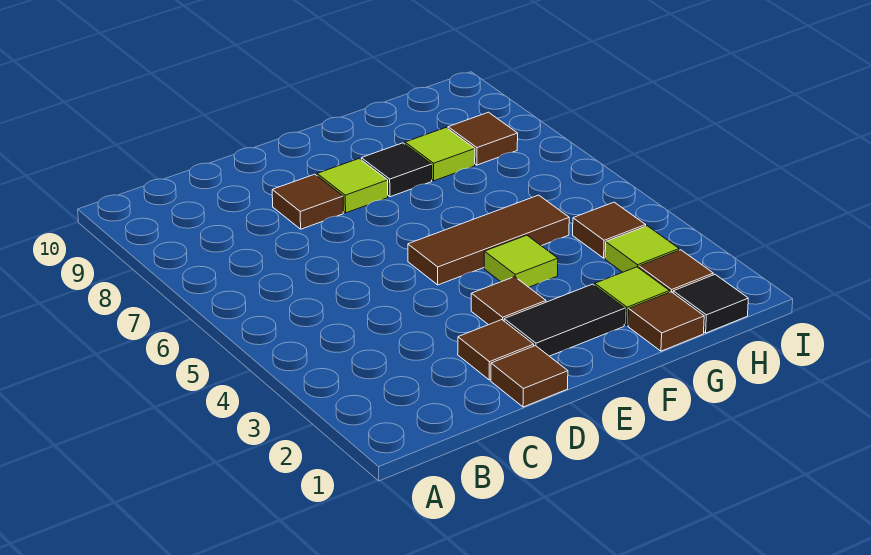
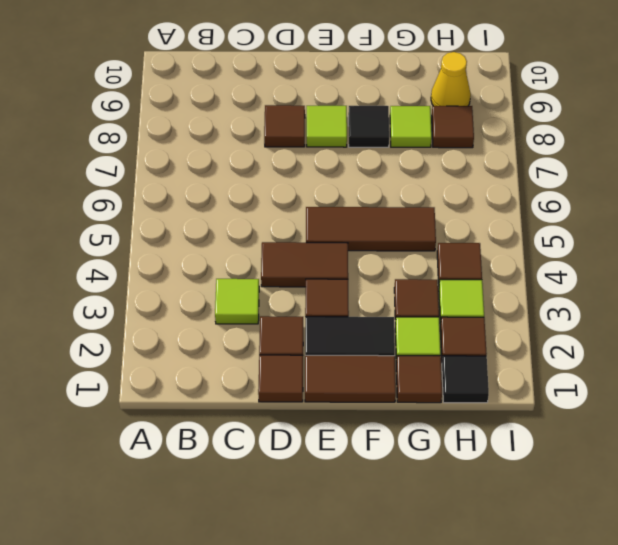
none -> brown 1x2 tile [261,242,348,287]
none -> brown 1x2 tile [305,355,396,402]
lime 1x1 tile [484,235,558,287] -> lime 1x1 tile moved to [215,279,259,324]
none -> brown 1x1 tile [394,279,439,324]
none -> yellow 1x1 cone [431,52,471,106]

